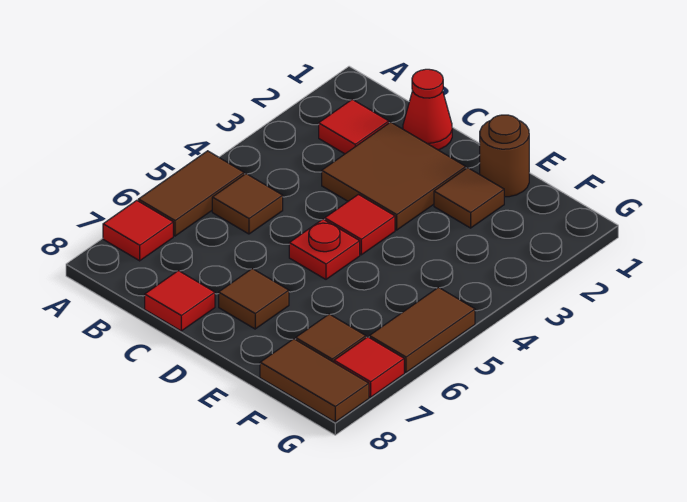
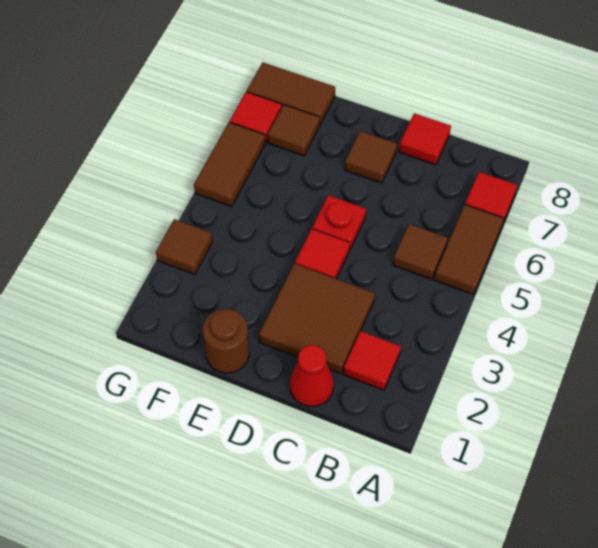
brown 1x1 tile [434,168,504,228] -> brown 1x1 tile moved to [156,219,213,275]

